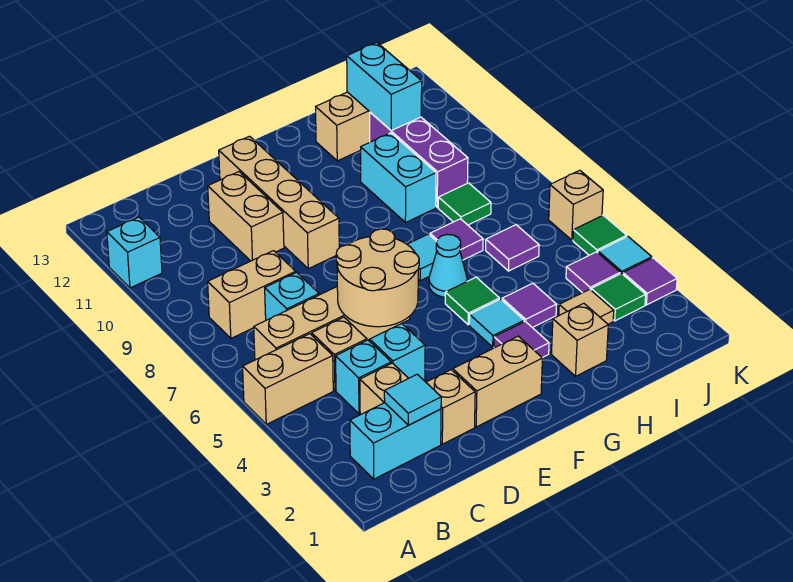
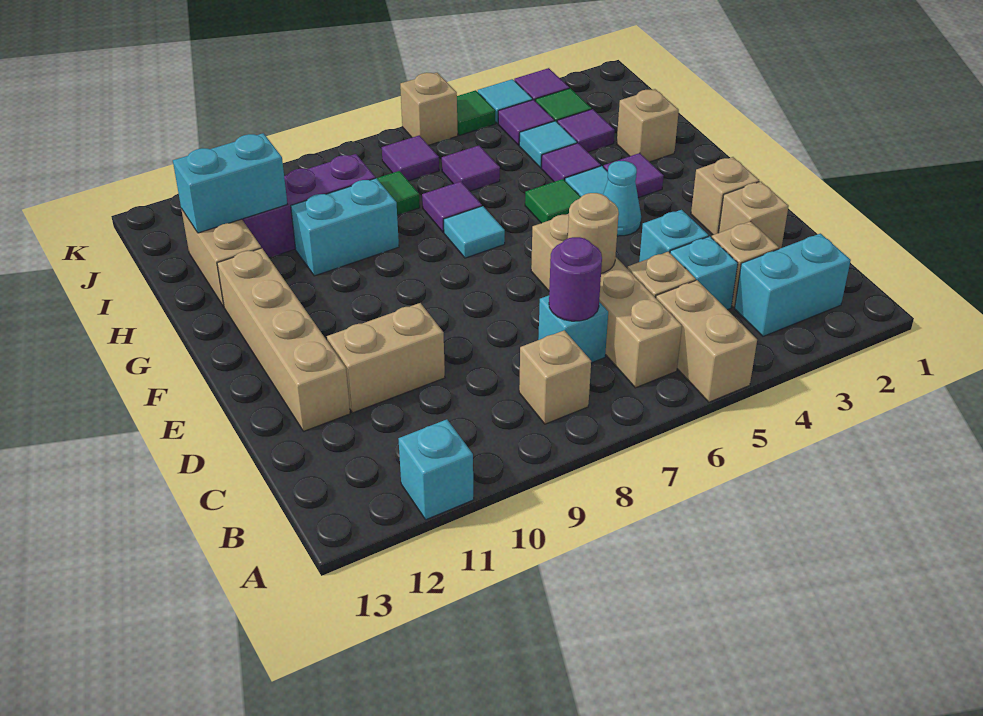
cyan 1x2 brick [350,403,441,479] -> cyan 1x2 brick turned to [735,233,851,336]
tan 1x2 brick [208,251,296,338] -> tan 1x1 brick [519,330,591,424]
cyan 1x1 tile [384,374,441,425] -> cyan 1x1 tile moved to [519,121,577,168]
none -> purple 1x1 round brick [549,237,602,321]
tan 2x2 round brick [336,229,419,327] -> tan 1x1 round brick [568,193,619,273]
tan 1x2 brick [453,336,542,427] -> tan 1x1 brick [691,157,759,235]
tan 1x4 brick [219,136,339,269] -> tan 1x4 brick turned to [217,248,350,431]
cyan 1x1 cone [429,234,467,297] -> cyan 1x1 cone moved to [603,161,641,236]
tan 1x1 tile [559,289,614,324] -> purple 1x1 tile [557,109,615,152]
none -> purple 1x1 tile [382,135,439,181]

